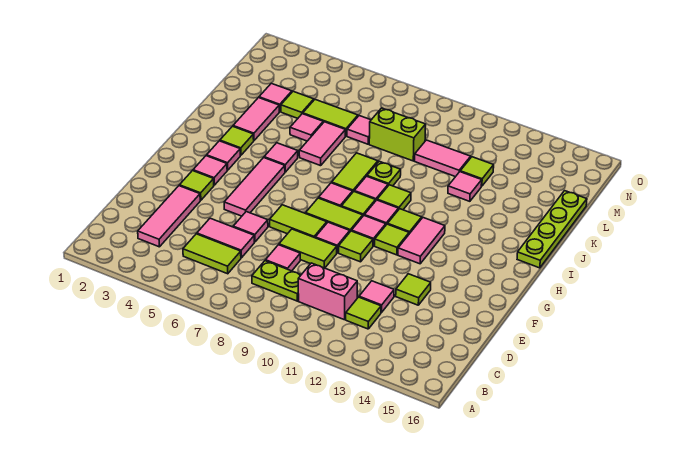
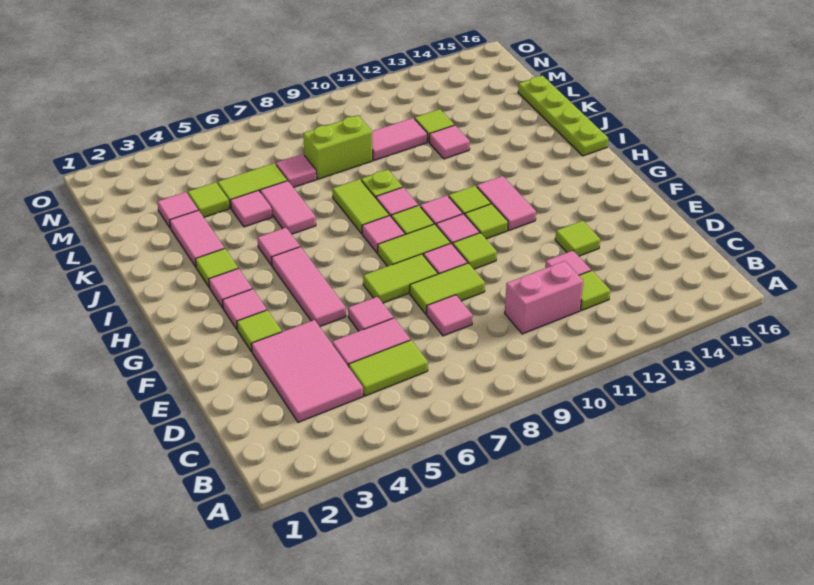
pink 1x3 tile [138,186,200,247] -> pink 2x3 tile [251,320,363,422]
lime 1x2 plate [252,261,301,301] -> none
lime 1x1 tile [377,185,411,210] -> none

